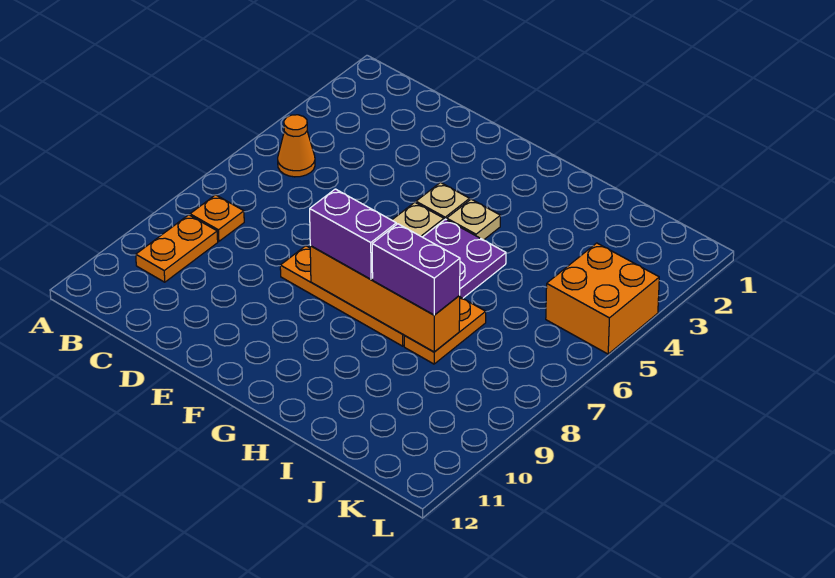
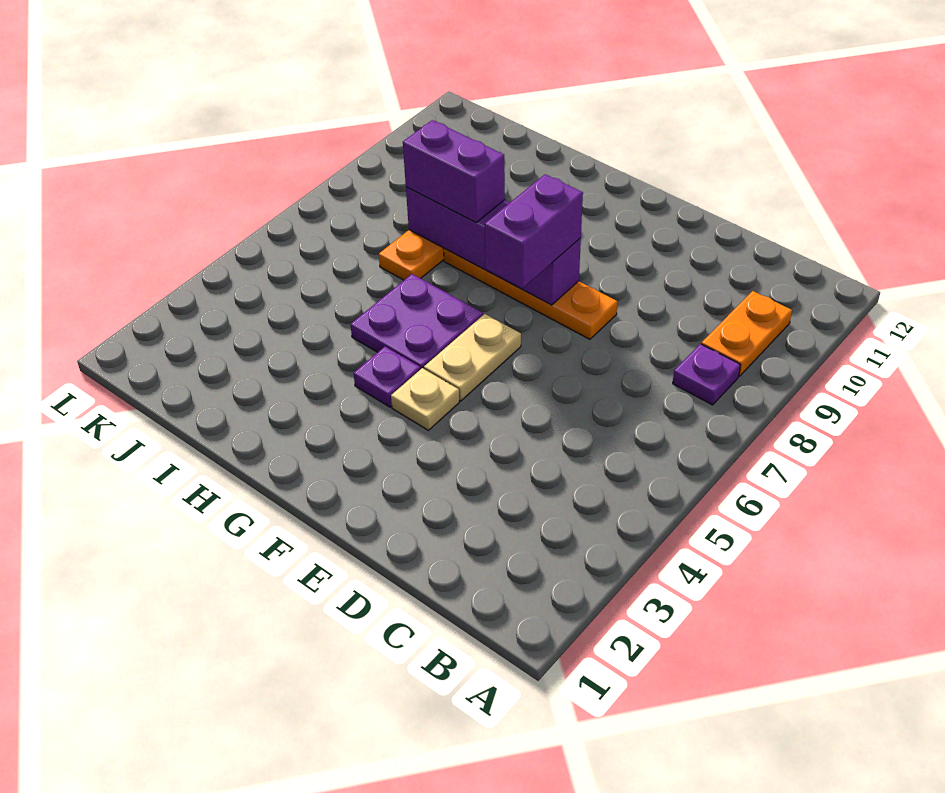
orange 1x1 cone [278,115,315,177] -> none
orange 1x1 plate [190,195,244,241] -> purple 1x1 plate [673,344,740,405]
orange 1x4 brick [310,246,460,352] -> purple 1x4 brick [406,187,581,305]
purple 1x2 brick [310,189,396,279] -> purple 1x2 brick turned to [485,174,583,288]
tan 1x1 plate [447,199,500,240] -> purple 1x1 plate [354,347,421,407]
orange 2x2 brick [546,243,659,354] -> none

